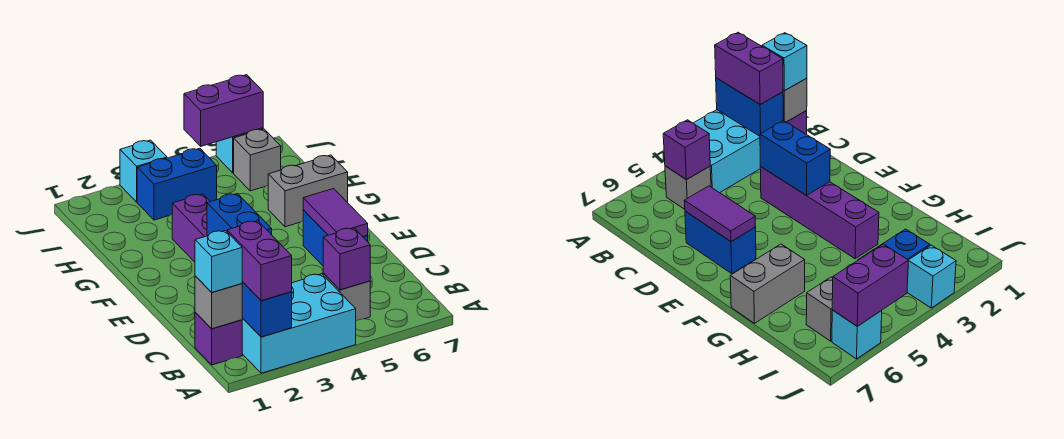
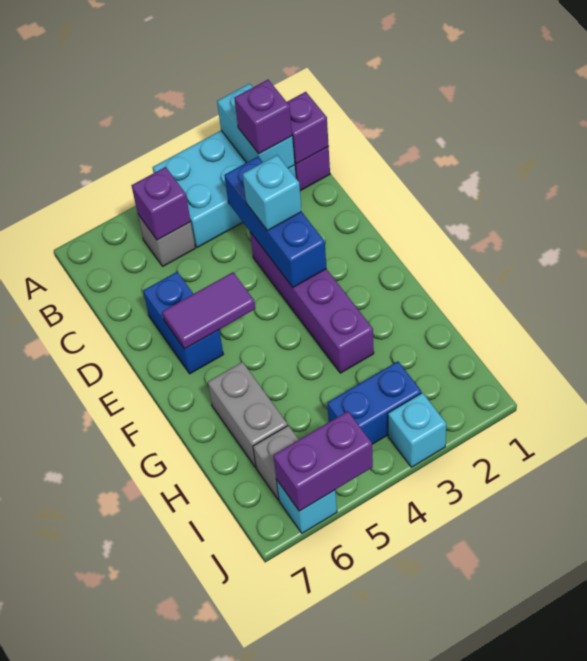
blue 1x2 brick [242,282,292,337] -> cyan 1x2 brick [217,84,295,168]
purple 1x2 brick [227,221,292,301] -> purple 1x1 brick [234,80,292,154]
grey 1x1 brick [195,276,242,329] -> purple 1x1 brick [287,92,329,164]
cyan 1x1 brick [195,231,242,292] -> cyan 1x1 brick moved to [243,155,302,230]
blue 1x2 brick [207,194,272,236] -> blue 1x3 brick [224,157,327,287]
purple 1x2 tile [303,189,368,237] -> purple 1x2 tile turned to [162,272,255,349]
grey 1x2 brick [268,155,348,227] -> grey 1x2 brick turned to [208,362,288,468]

